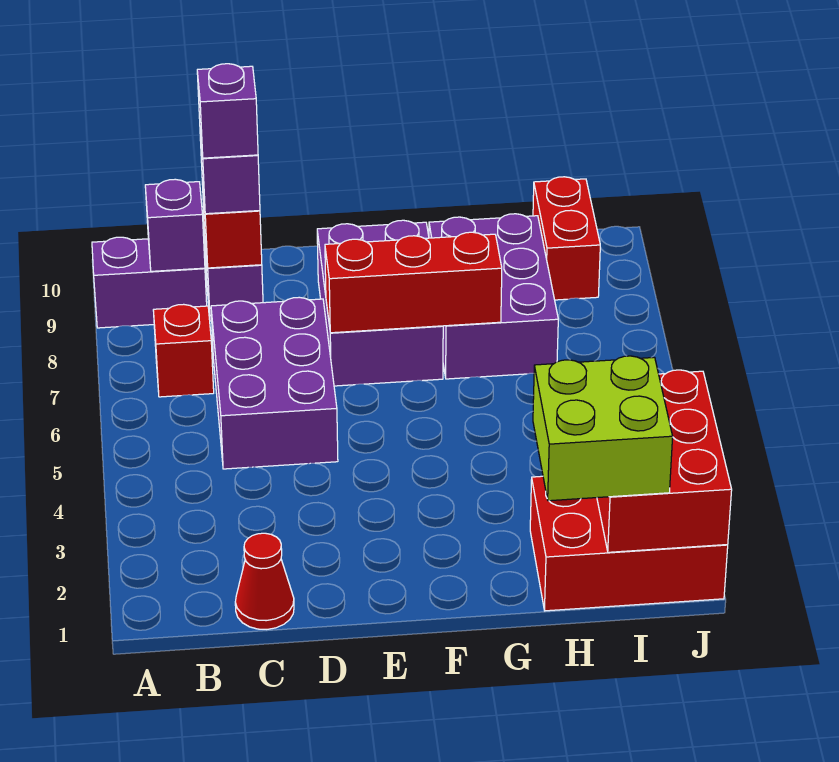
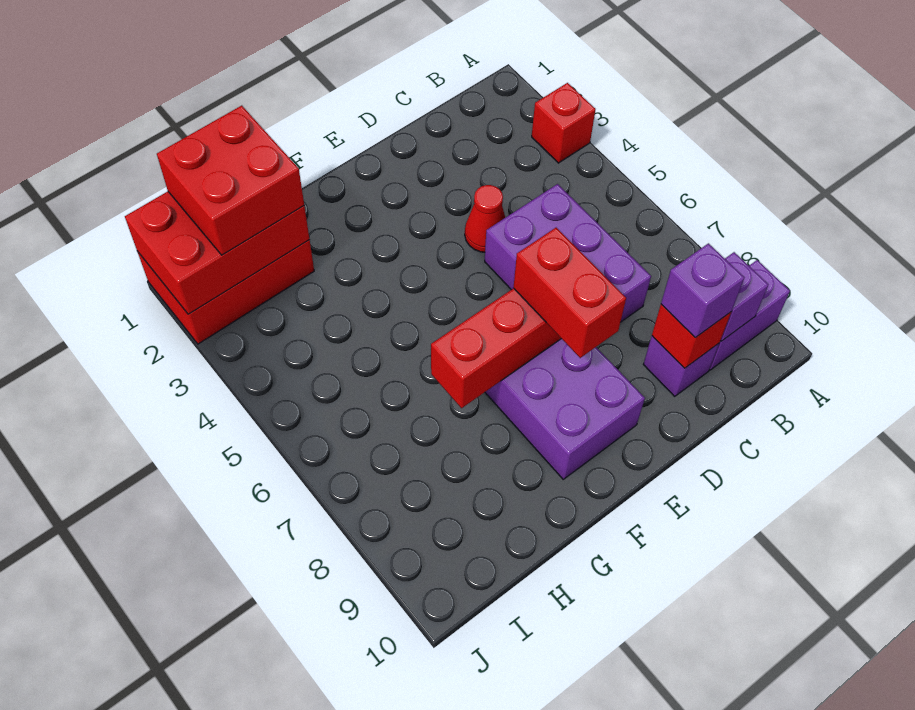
red 1x1 brick [153,304,214,397] -> red 1x1 brick moved to [532,83,596,163]
red 1x1 cone [235,533,294,629] -> red 1x1 cone moved to [465,185,505,252]
purple 1x1 brick [197,64,258,158] -> none
purple 2x3 brick [429,214,558,379] -> none
lime 2x2 brick [533,356,673,501] -> red 2x2 brick [157,106,304,255]
red 2x3 brick [597,370,732,552] -> red 2x3 brick turned to [125,192,310,314]
red 1x2 brick [533,177,600,300] -> red 1x2 brick moved to [513,228,626,358]

